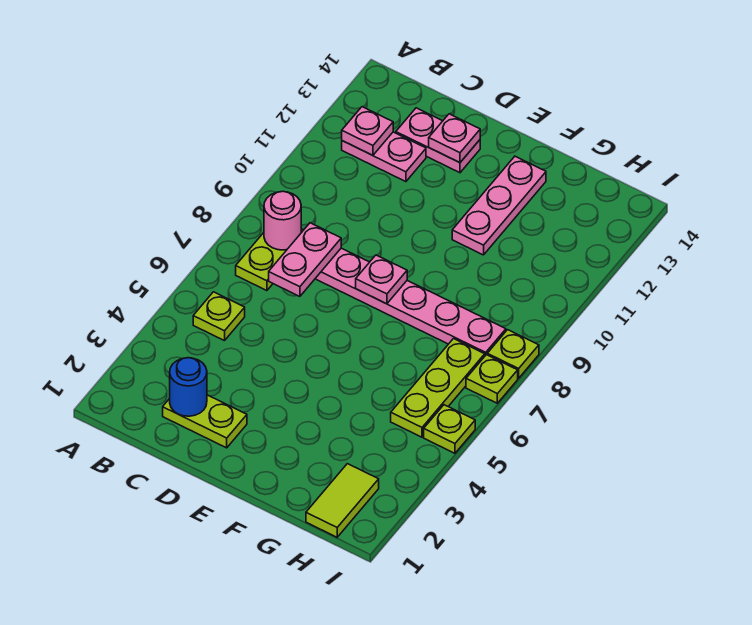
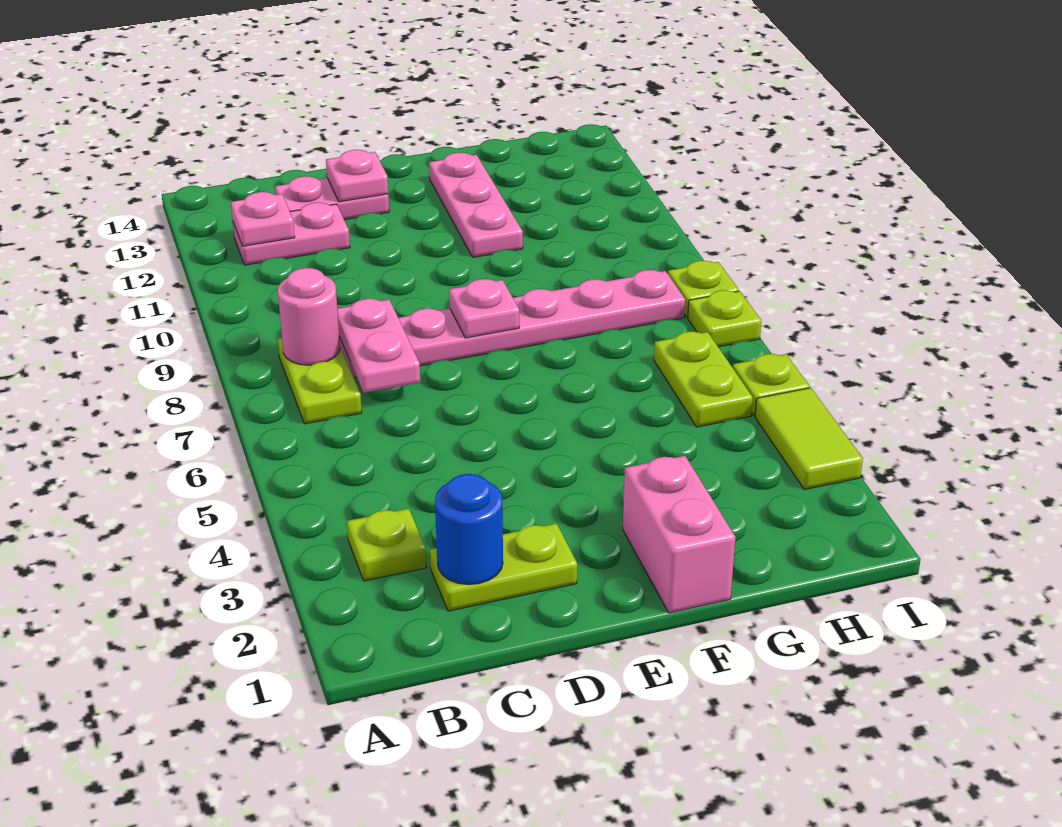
lime 1x1 plate [193,292,245,341] -> lime 1x1 plate moved to [347,509,427,581]
none -> pink 1x2 brick [623,456,735,613]
lime 1x2 tile [306,464,379,537] -> lime 1x2 tile moved to [755,388,863,490]
lime 1x3 plate [391,339,485,437] -> lime 1x2 plate [654,332,753,427]

